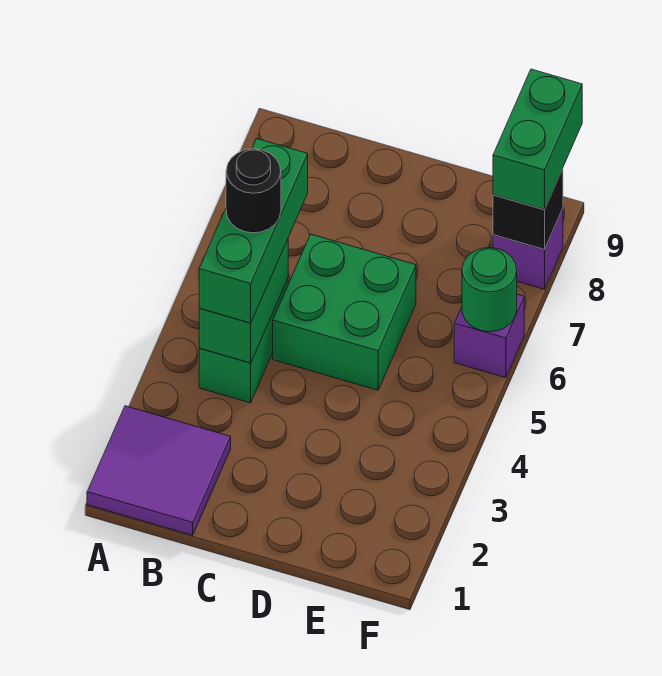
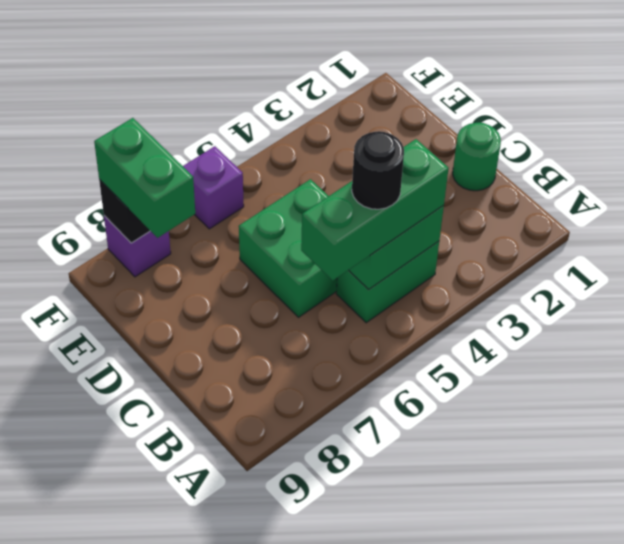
purple 2x2 tile [87,406,231,535] -> none
green 1x1 round brick [462,248,517,332] -> green 1x1 round brick moved to [453,122,501,191]
green 1x2 brick [493,69,582,210] -> green 1x2 brick turned to [94,118,195,238]

